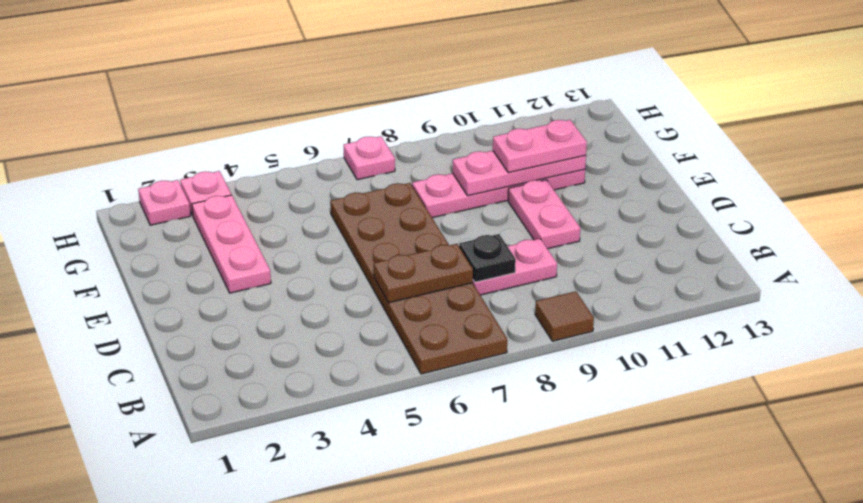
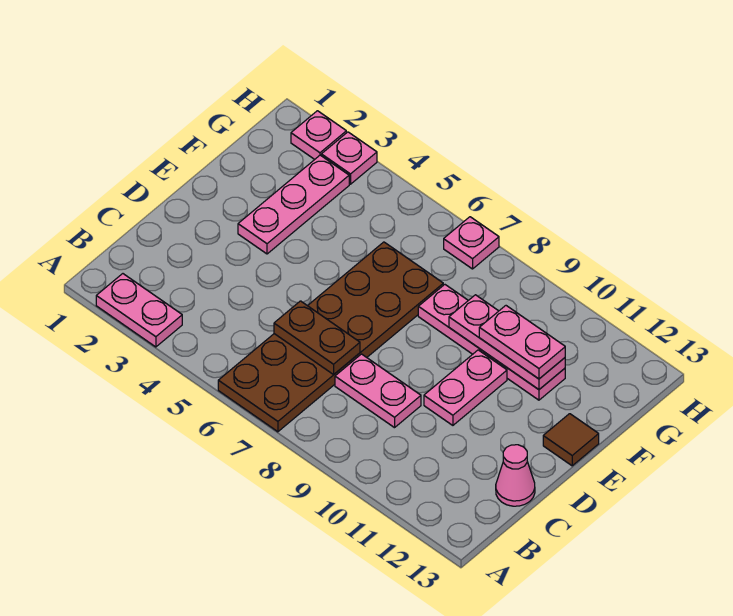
none -> pink 1x2 plate [96,274,182,347]
brown 1x1 tile [535,291,594,341] -> brown 1x1 tile moved to [543,414,599,466]
black 1x1 plate [459,234,516,282] -> none
none -> pink 1x1 cone [496,445,535,506]

